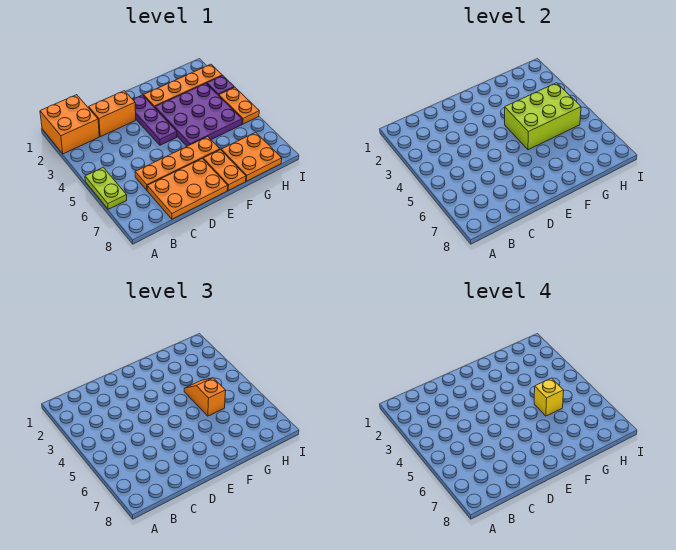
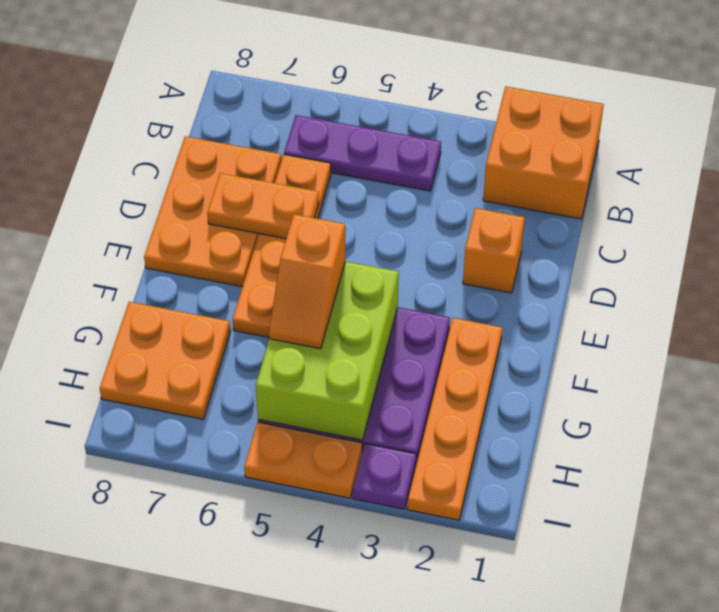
lime 1x2 plate [85,167,127,209] -> none
orange 1x2 brick [89,91,136,137] -> orange 1x1 brick [463,208,525,293]
purple 1x3 plate [133,95,177,145] -> purple 1x3 plate moved to [284,115,441,191]
orange 1x2 plate [203,150,246,190] -> orange 1x2 plate moved to [207,173,319,239]
orange 1x2 slope [184,378,226,416] -> orange 1x2 slope turned to [269,214,345,349]
yellow 1x1 brick [534,378,564,416] -> none

